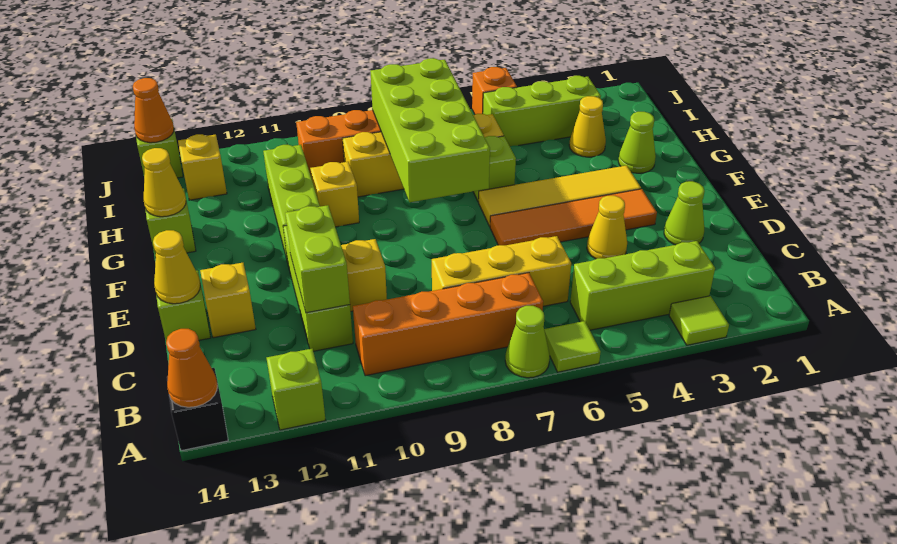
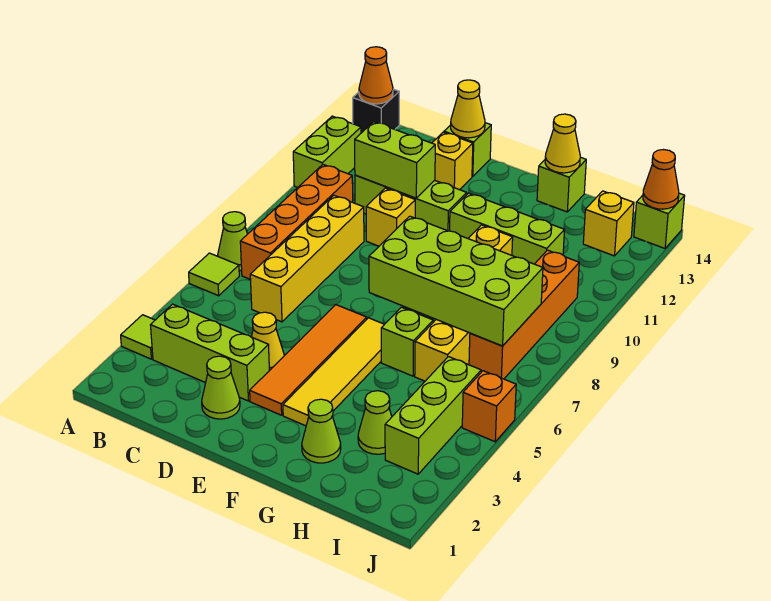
lime 1x1 brick [267,349,325,430] -> lime 1x2 brick [293,116,361,188]
lime 1x3 brick [570,241,715,330] -> lime 1x3 brick turned to [151,304,269,401]
yellow 1x3 brick [432,236,571,306] -> yellow 1x4 brick [250,195,364,322]
yellow 1x1 cone [569,96,606,157] -> lime 1x1 cone [358,391,392,454]

